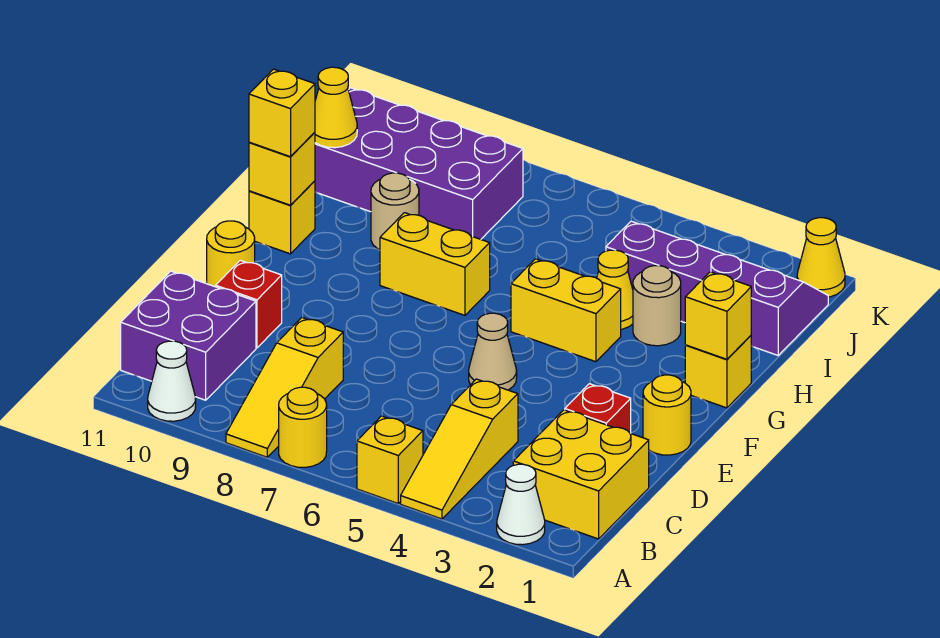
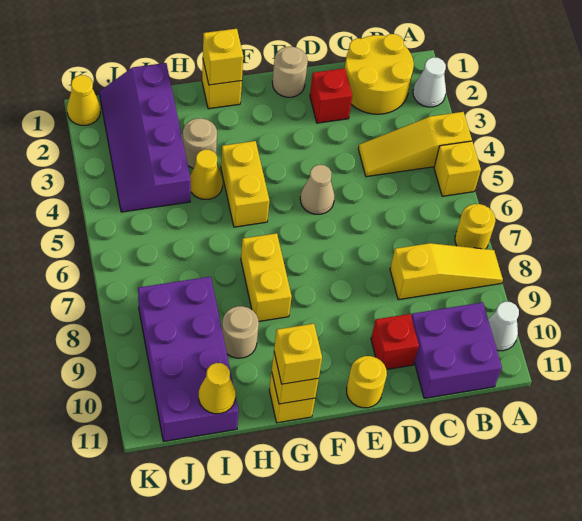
yellow 1x3 slope [401,379,518,519] -> yellow 1x3 slope turned to [358,112,472,177]
yellow 2x2 brick [513,410,649,539] -> yellow 2x2 round brick [345,34,414,114]
yellow 1x1 round brick [643,375,691,455] -> tan 1x1 round brick [272,47,308,97]

